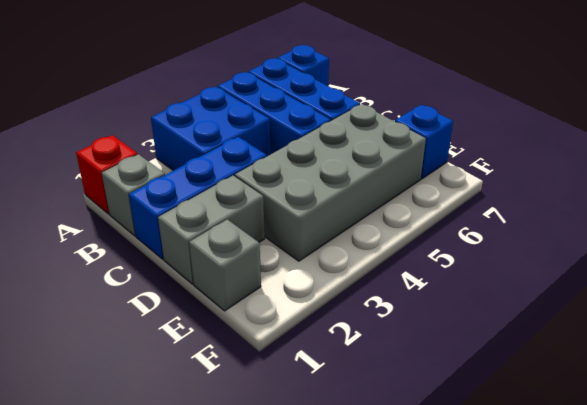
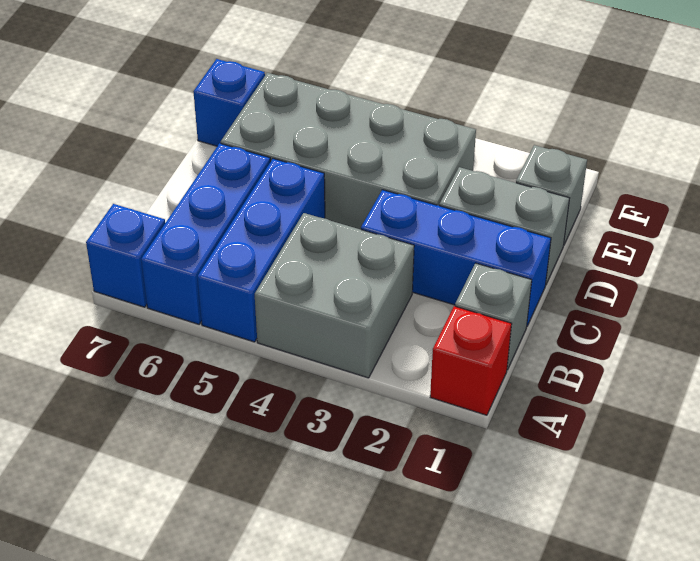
blue 2x2 brick [151,87,270,171] -> grey 2x2 brick [255,213,414,378]

